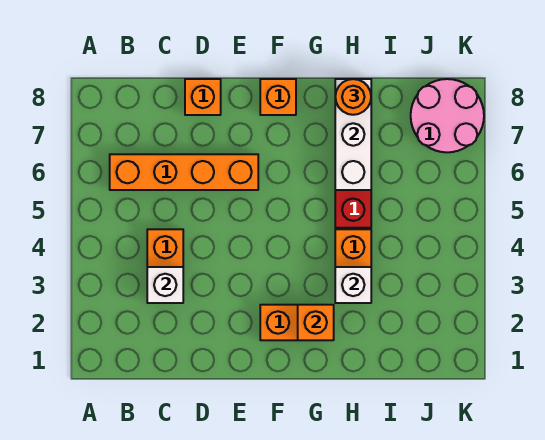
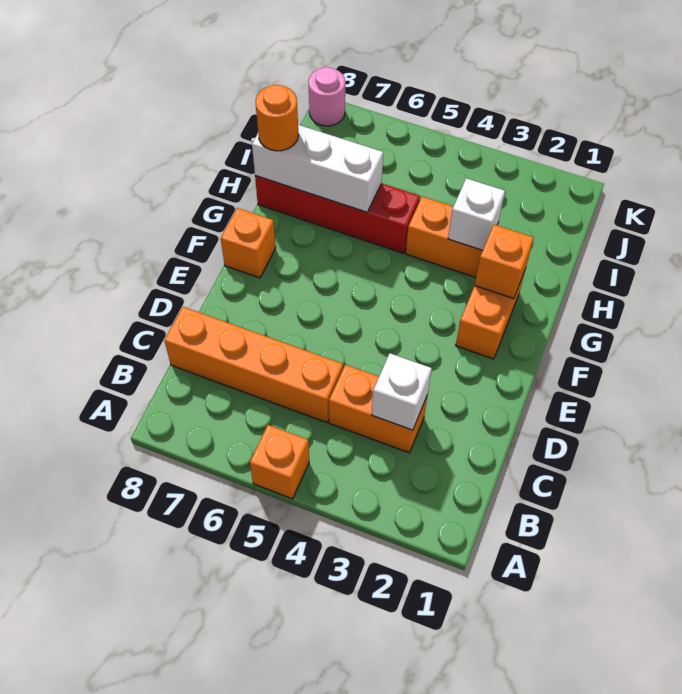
orange 1x4 brick [110,154,258,190] -> orange 1x4 brick turned to [164,307,343,422]
orange 1x1 brick [185,79,221,115] -> orange 1x1 brick moved to [250,425,309,499]
pink 2x2 round brick [411,79,484,152] -> pink 1x1 round brick [308,67,345,126]

